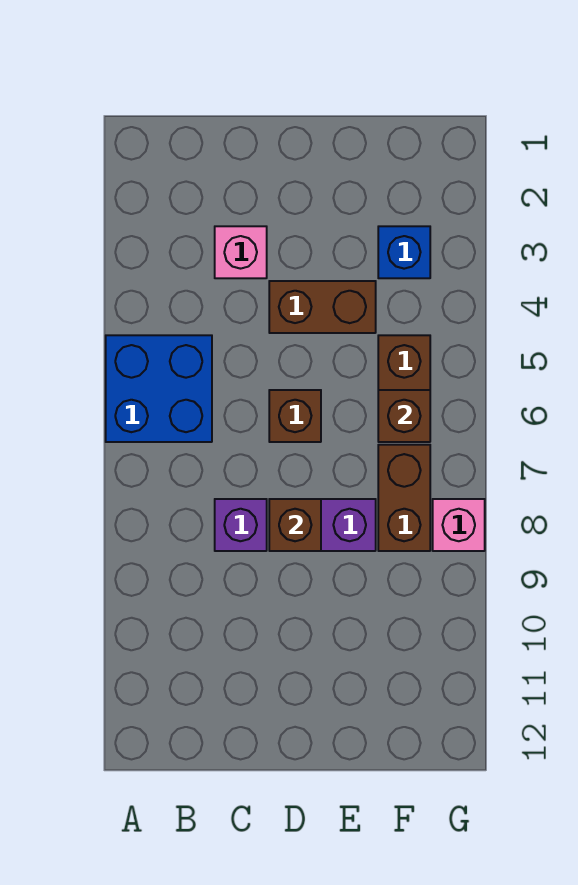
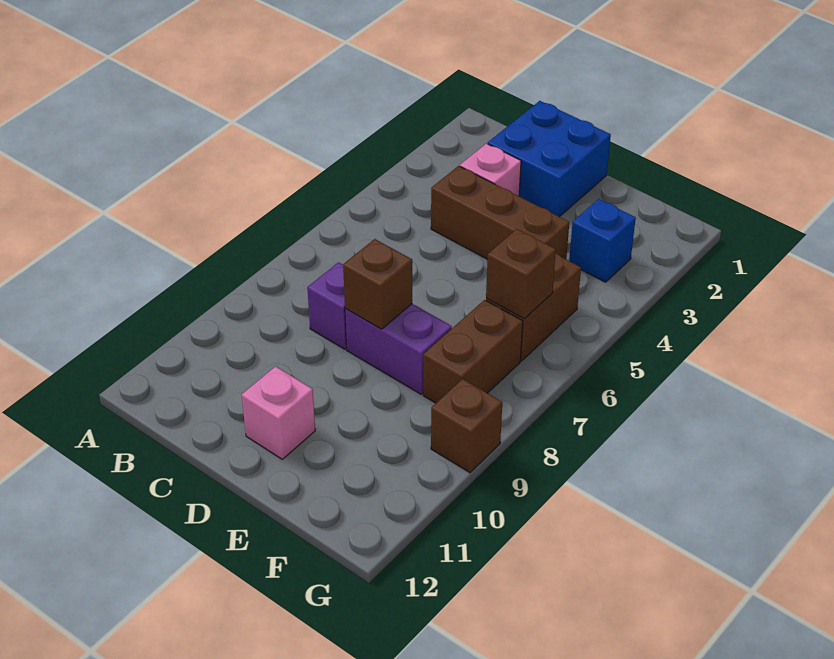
blue 2x2 brick [106,335,212,442] -> blue 2x2 brick moved to [488,101,611,217]
brown 1x2 brick [269,281,376,333] -> brown 1x3 brick [431,166,569,259]
brown 1x1 brick [269,390,321,442] -> brown 1x1 brick moved to [431,379,502,473]
pink 1x1 brick [433,499,485,551] -> pink 1x1 brick moved to [242,366,315,459]

